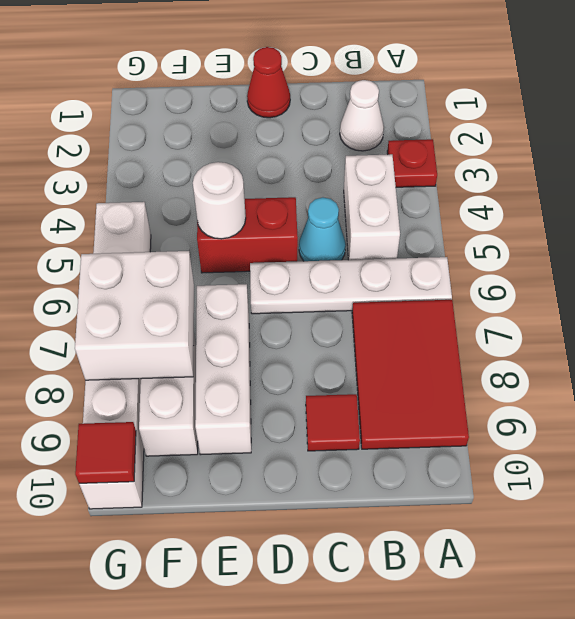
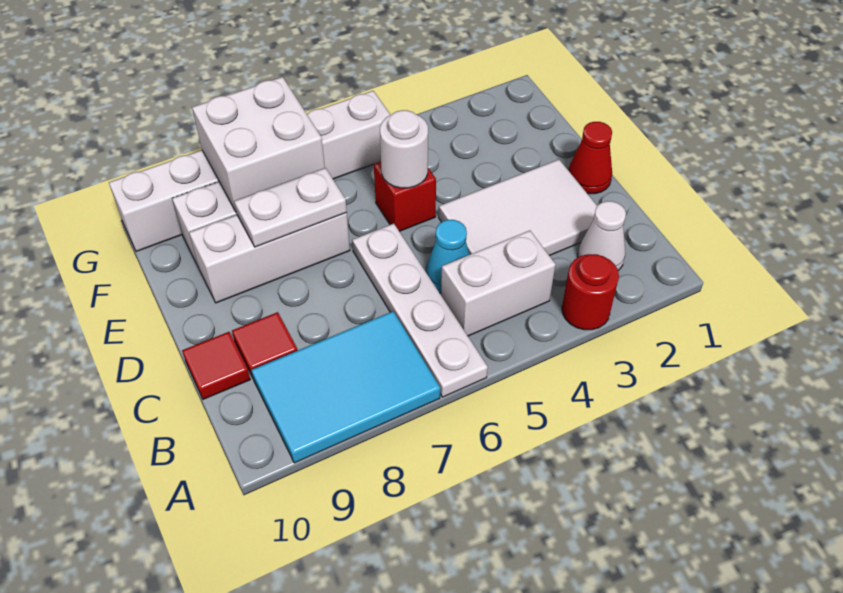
red 1x1 plate [387,139,437,187] -> red 1x1 round brick [562,254,619,330]
red 2x3 tile [352,300,469,449] -> cyan 2x3 tile [251,311,440,463]
none -> white 2x3 tile [439,160,597,256]
red 1x2 brick [197,197,298,273] -> red 1x1 brick [374,162,436,231]
none -> white 1x2 plate [234,168,347,247]
red 1x1 tile [75,422,136,483] -> red 1x1 tile moved to [182,332,250,399]

